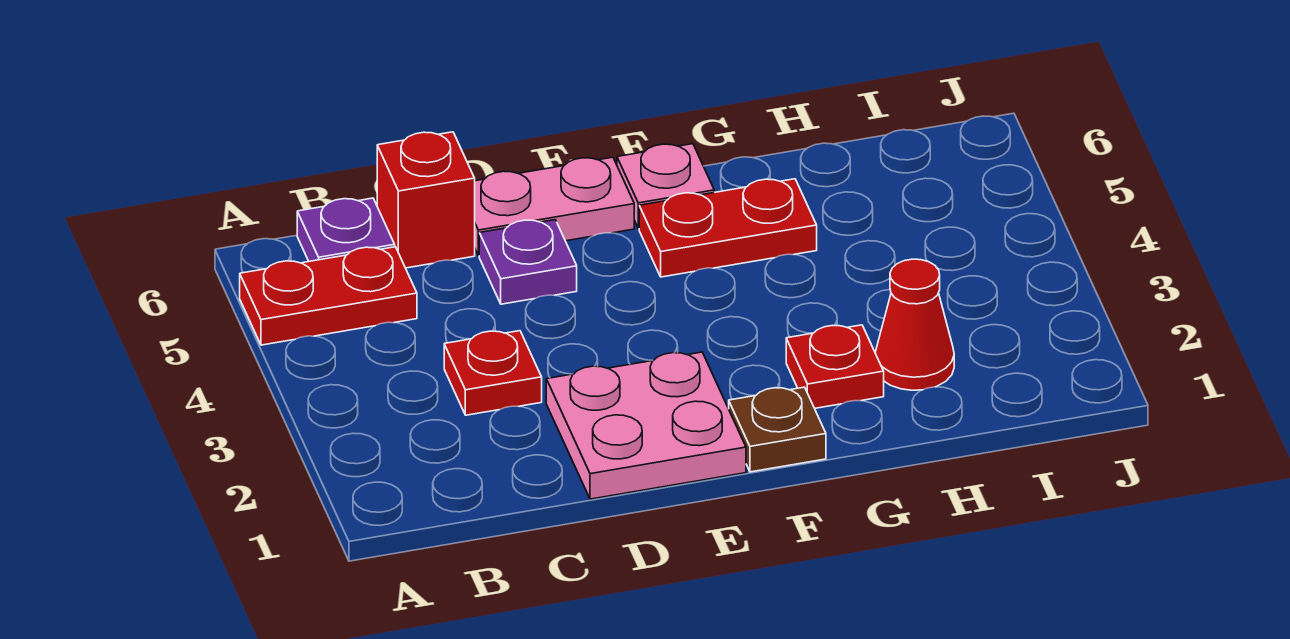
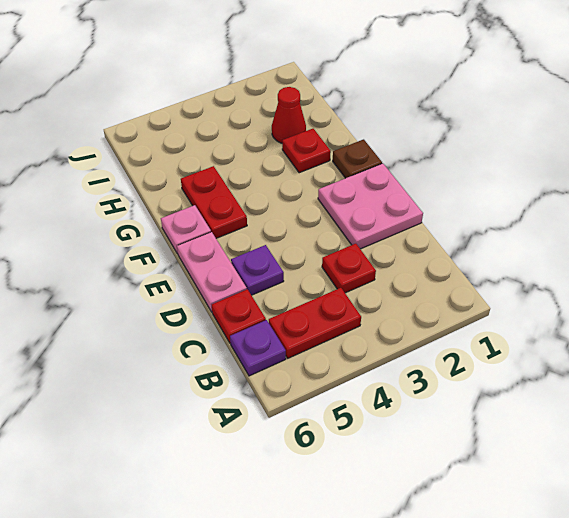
red 1x2 plate [240,247,417,345] -> red 1x2 plate turned to [269,288,361,358]
red 1x1 brick [377,132,475,268] -> red 1x1 plate [212,289,266,343]

